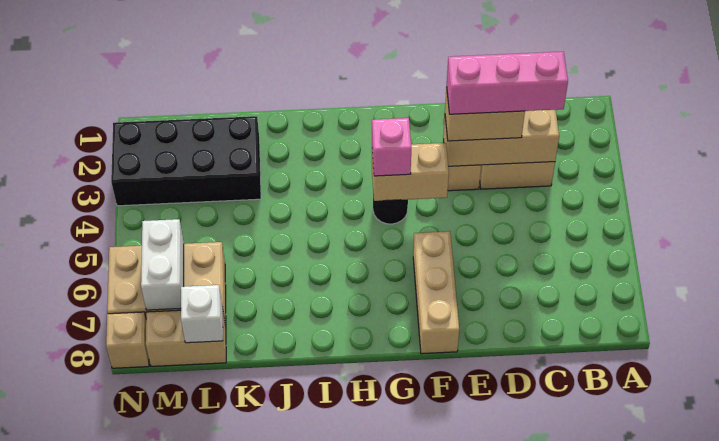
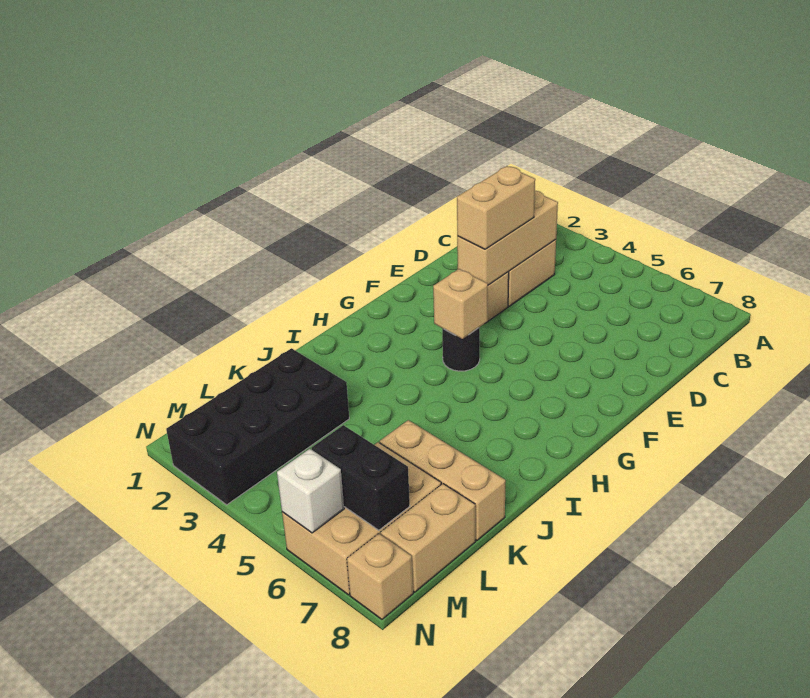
pink 1x3 brick [447,52,568,114] -> none
tan 1x2 brick [372,143,449,201] -> tan 1x1 brick [433,269,488,339]
tan 1x3 brick [413,231,459,354] -> tan 1x3 brick moved to [380,420,506,541]
pink 1x1 brick [372,118,411,176] -> none
white 1x1 brick [181,285,223,343] -> white 1x1 brick moved to [277,449,344,533]
white 1x2 brick [141,219,184,310] -> black 1x2 brick [312,425,410,530]

